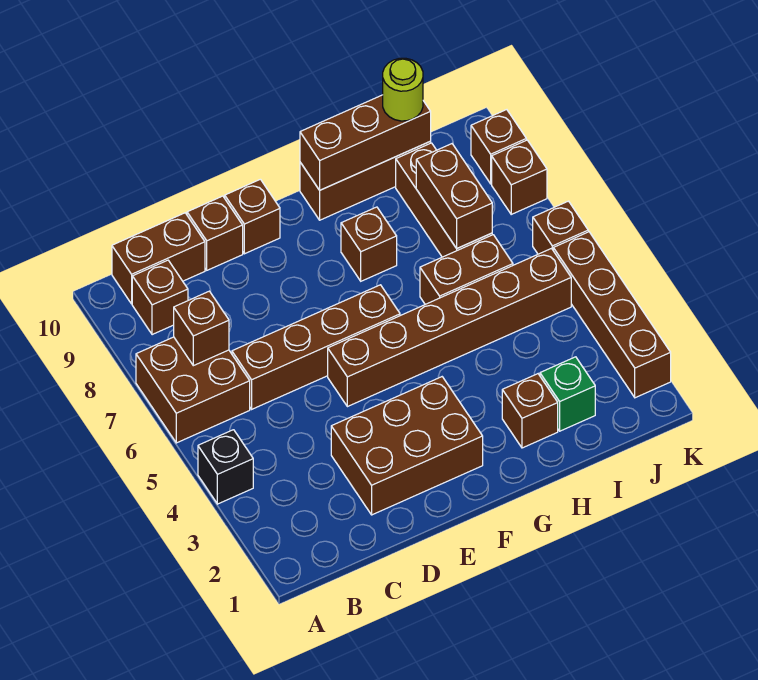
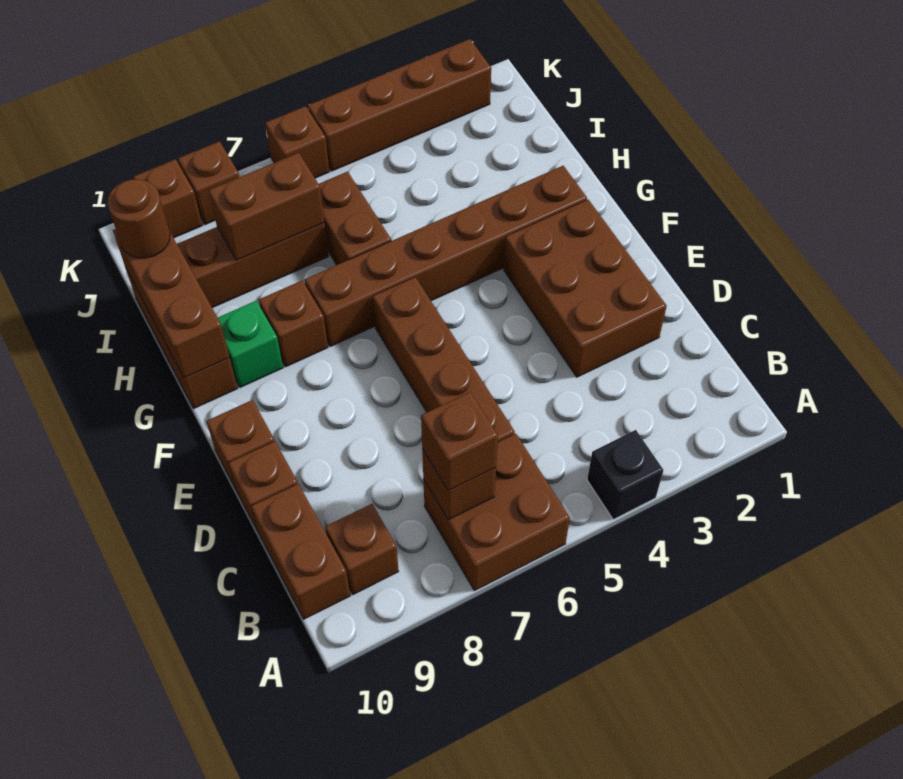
brown 1x6 brick [328,249,571,407] -> brown 1x6 brick turned to [305,166,587,347]
brown 1x1 brick [502,374,558,448] -> brown 1x1 brick moved to [421,392,498,491]
green 1x1 brick [540,357,595,431] -> green 1x1 brick moved to [218,301,283,387]
lime 1x1 round brick [383,58,423,121] -> brown 1x1 round brick [107,179,170,258]

